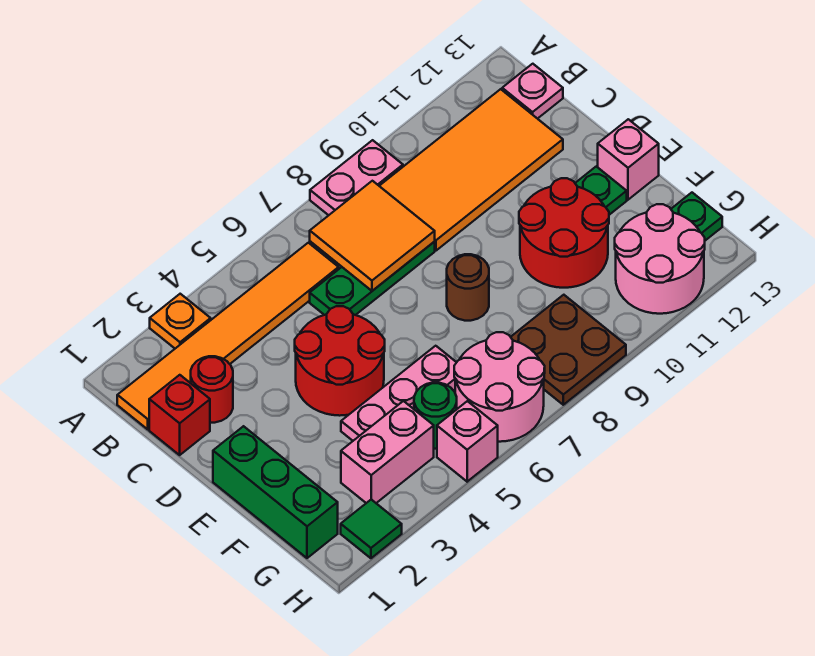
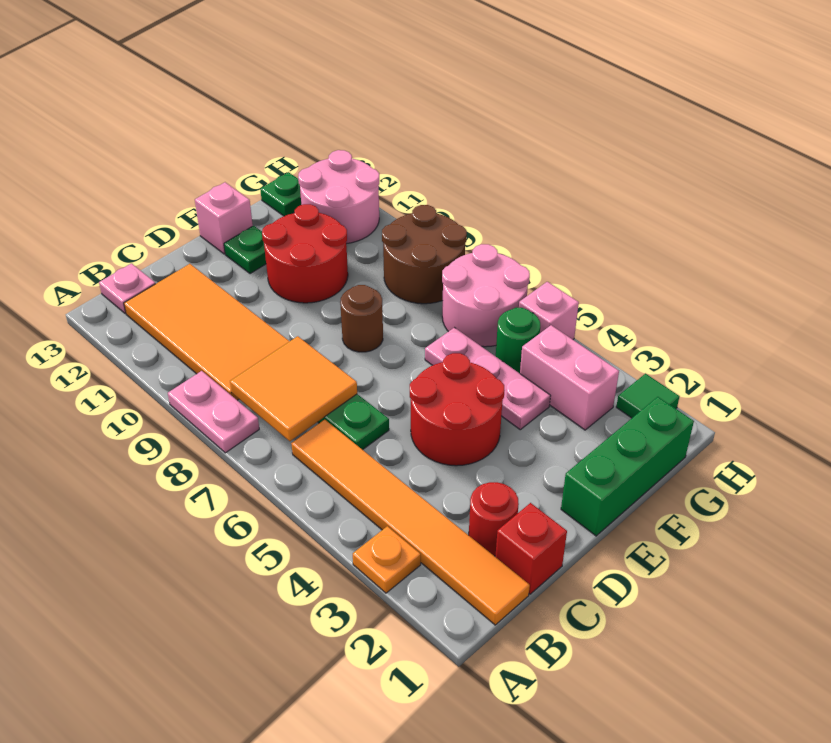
brown 2x2 plate [511,295,626,405] -> brown 2x2 round brick [382,205,467,304]

